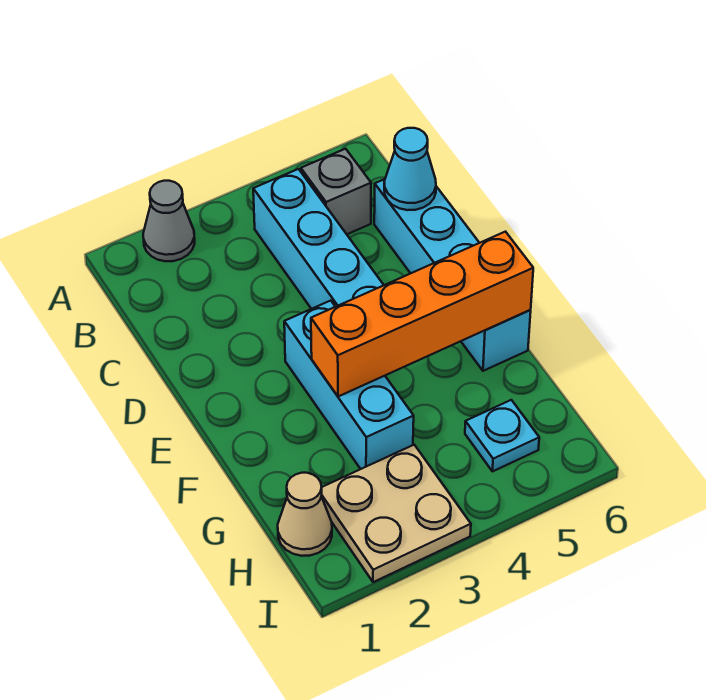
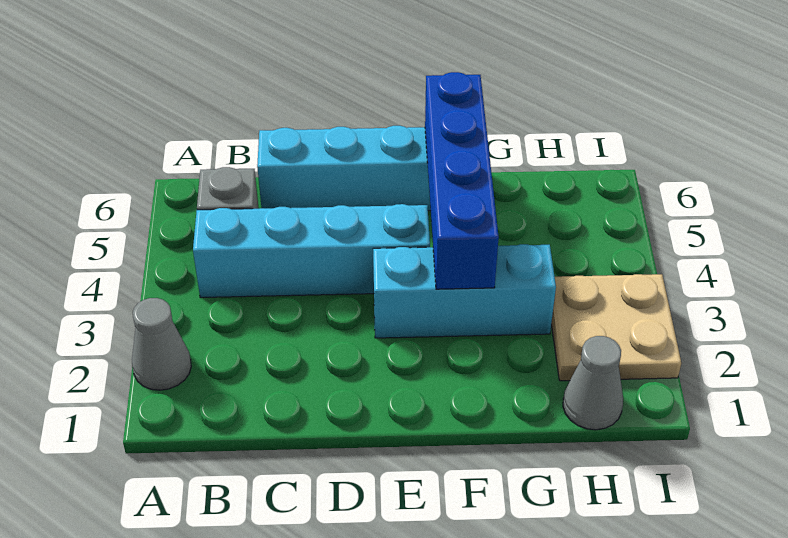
cyan 1x1 cone [384,128,436,210] -> none
orange 1x4 brick [311,232,533,397] -> blue 1x4 brick [425,72,499,289]
tan 1x1 cone [278,473,332,556] -> grey 1x1 cone [563,336,623,430]
cyan 1x1 plate [465,400,539,471] -> none

